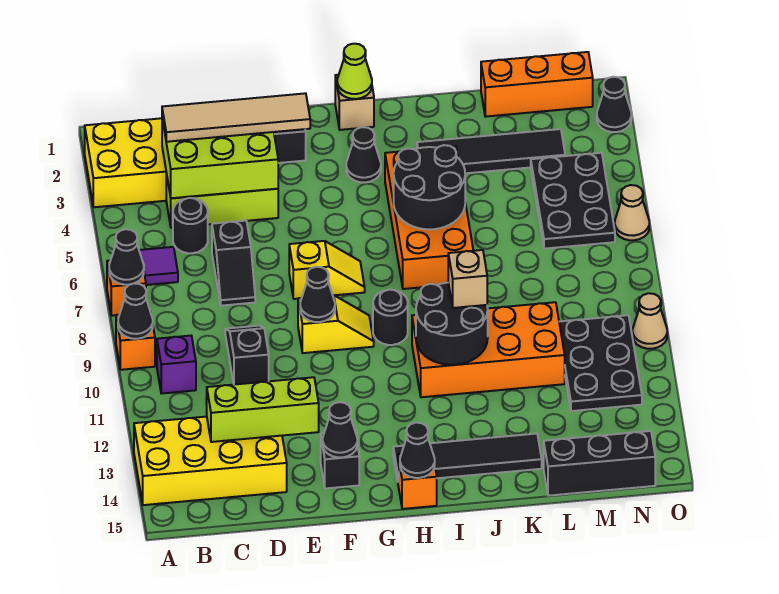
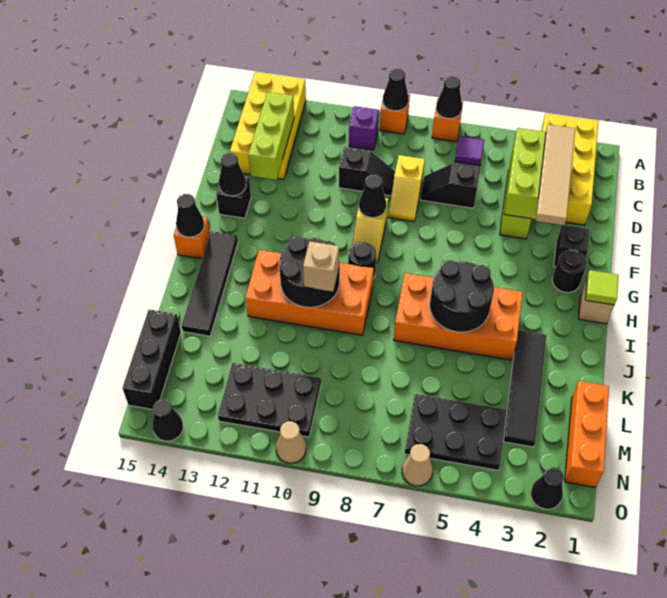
black 1x1 round brick [173,198,208,253] -> black 1x1 round brick moved to [552,250,587,293]
yellow 1x2 slope [289,241,365,299] -> yellow 1x2 slope moved to [389,155,425,222]
lime 1x1 cone [337,44,372,99] -> lime 1x1 tile [585,270,619,305]
black 1x1 cone [346,127,381,182] -> black 1x1 cone moved to [152,399,183,441]
orange 2x4 brick [412,302,565,397] -> orange 2x4 brick turned to [245,250,374,335]

